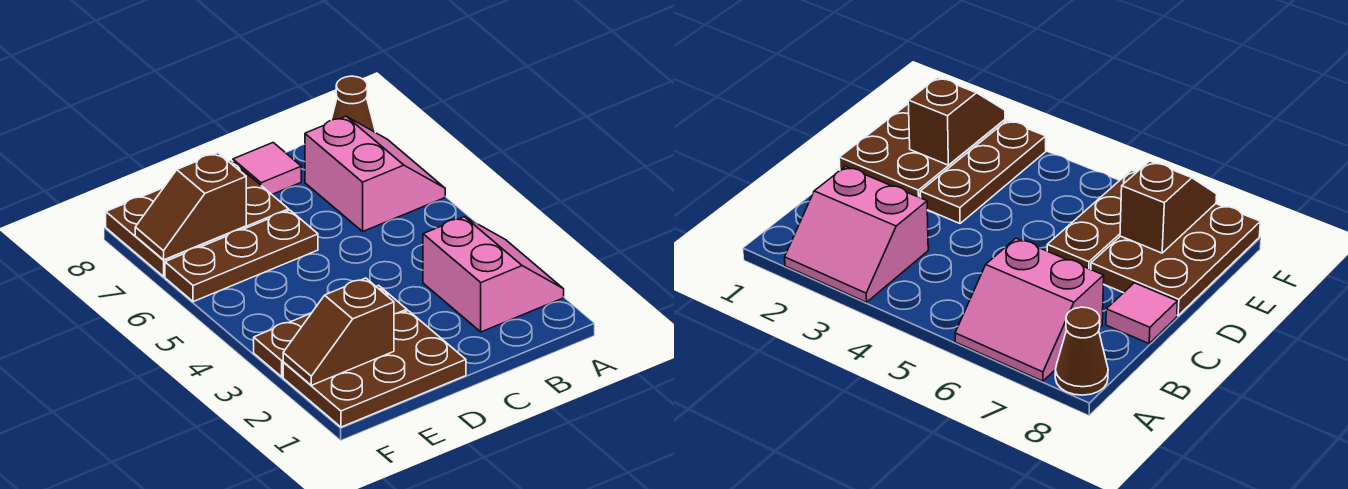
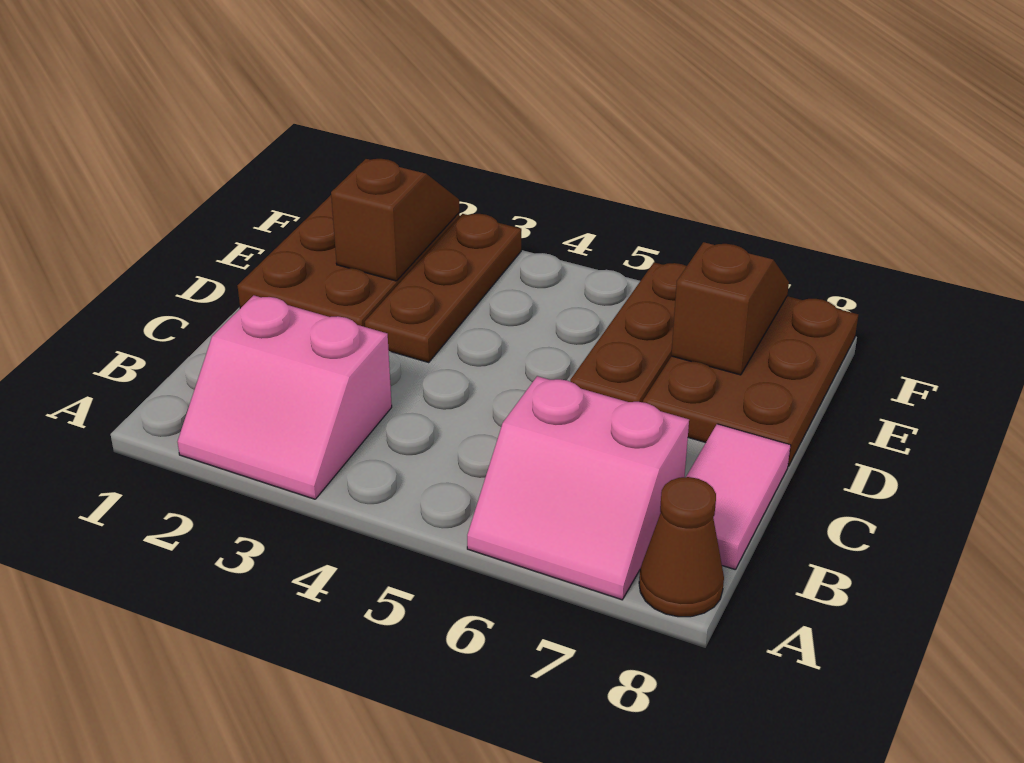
pink 1x1 tile [233,143,301,194] -> pink 1x2 tile [686,424,791,570]

